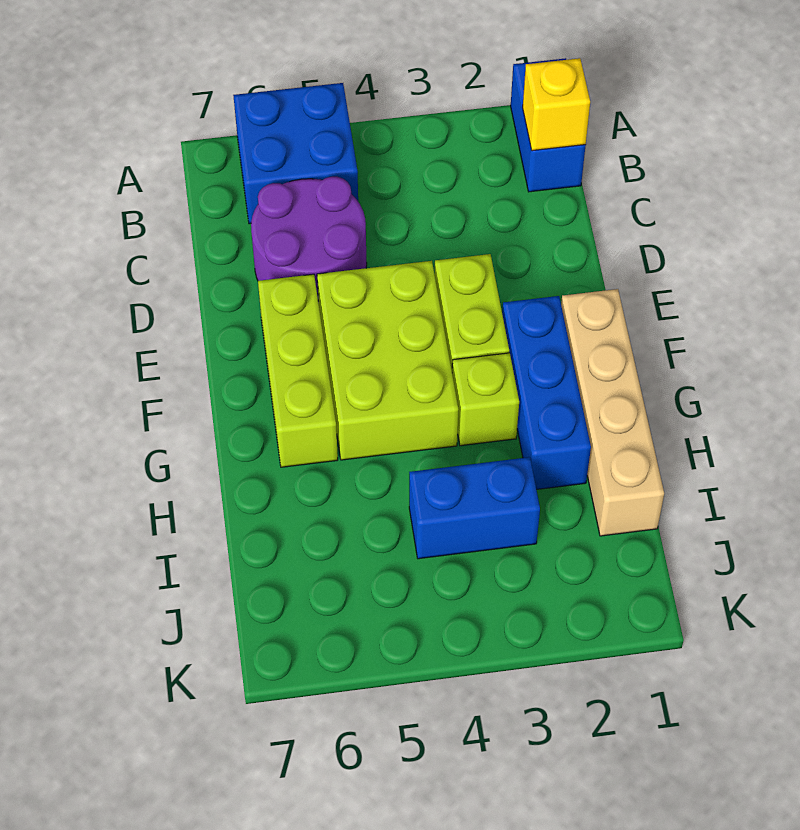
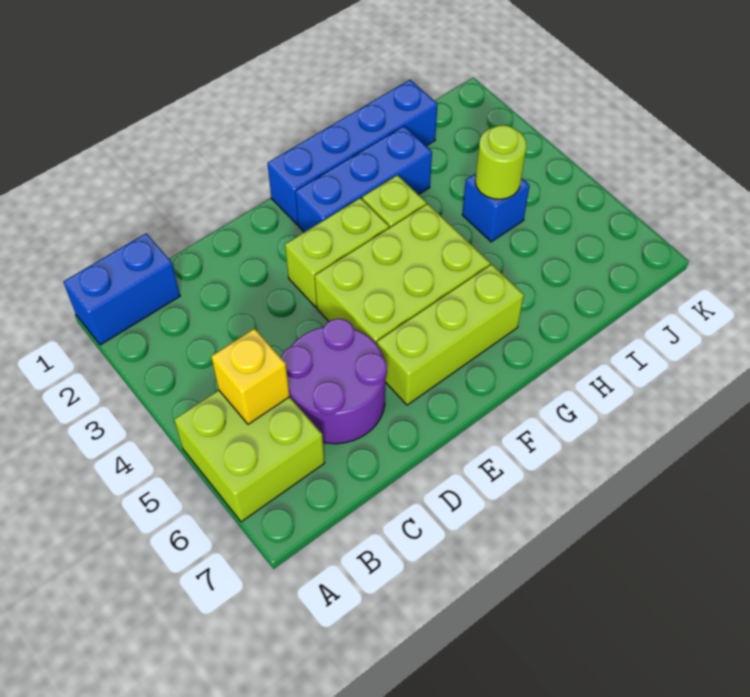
blue 2x2 brick [233,83,358,224] -> lime 2x2 brick [174,390,325,522]
yellow 1x1 brick [523,58,590,151] -> yellow 1x1 brick moved to [211,329,290,424]
tan 1x4 brick [561,289,664,536] -> blue 1x4 brick [267,80,438,225]
blue 1x2 brick [409,457,540,559] -> blue 1x1 brick [462,174,530,242]
none -> lime 1x1 round brick [475,125,526,199]

